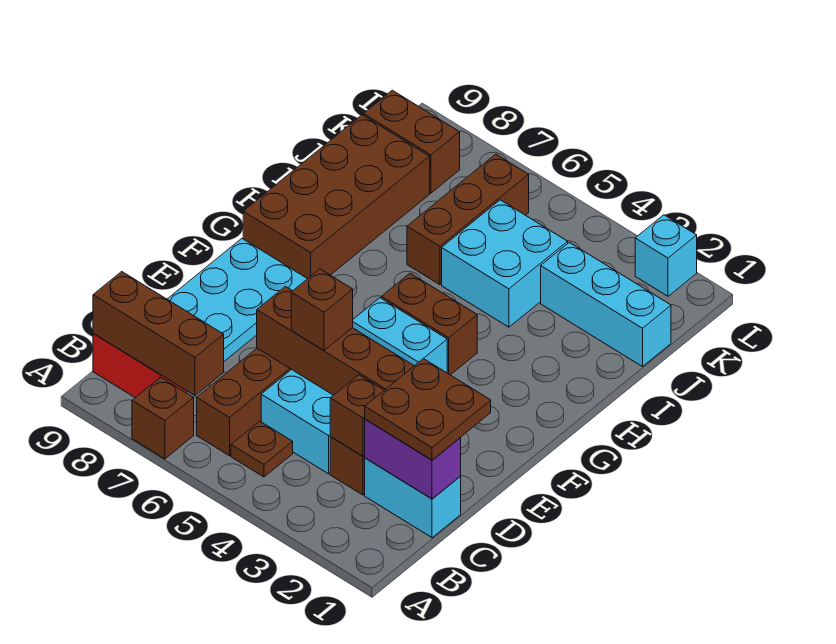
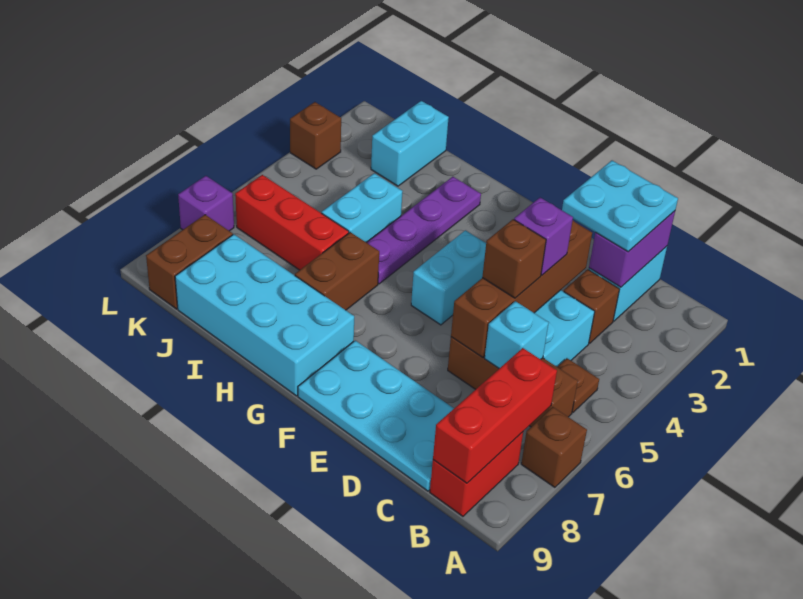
brown 1x3 brick [93,272,224,396] -> red 1x3 brick [433,348,557,483]
brown 2x2 plate [365,359,491,460] -> cyan 2x2 plate [562,161,678,252]
brown 1x1 brick [330,375,384,456] -> brown 1x1 brick moved to [290,102,341,169]
none -> purple 1x1 brick [514,198,573,275]
brown 1x2 brick [381,273,477,375] -> brown 1x2 brick moved to [295,232,379,310]
brown 2x4 brick [243,115,430,279] -> cyan 2x4 brick [175,234,354,396]
none -> purple 1x4 plate [366,177,481,284]
cyan 2x2 brick [442,200,568,327] -> cyan 1x2 brick [322,173,403,242]
brown 1x3 brick [407,154,529,285] -> red 1x3 brick [235,175,349,270]
cyan 1x3 brick [541,242,671,367] -> cyan 1x2 brick [371,101,449,186]
cyan 1x1 brick [635,215,697,296] -> cyan 1x1 brick moved to [485,301,549,368]
none -> purple 1x1 brick [178,176,234,231]

